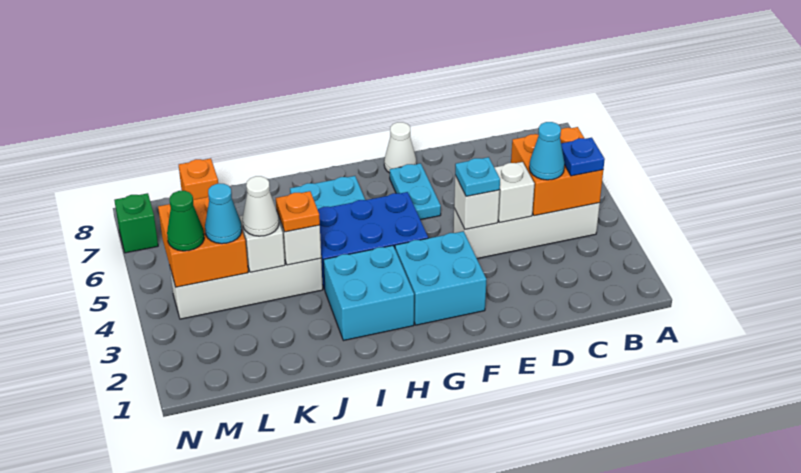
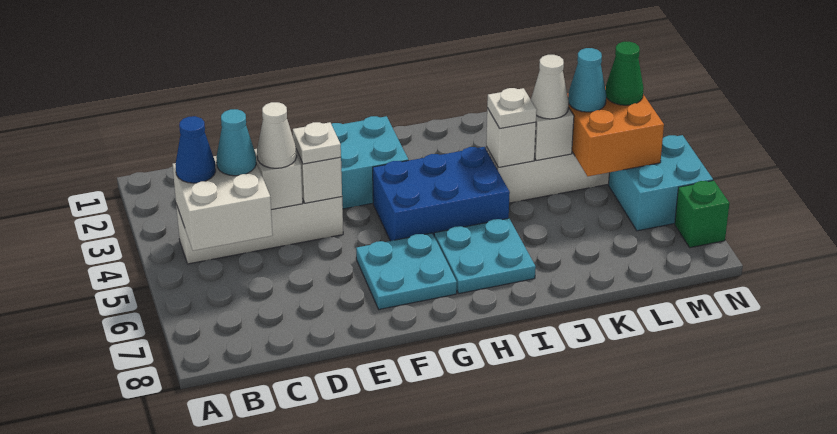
orange 2x2 brick [511,127,603,216] -> white 2x2 brick [173,156,273,251]
blue 1x1 plate [561,138,605,176] -> blue 1x1 cone [175,116,216,183]
cyan 1x1 plate [455,157,500,196] -> white 1x1 plate [293,122,341,164]
cyan 1x2 plate [390,163,441,220] -> cyan 2x2 plate [356,233,457,309]
white 1x1 cone [384,122,416,173] -> white 1x1 cone moved to [257,102,297,168]
cyan 2x2 brick [324,246,414,341] -> cyan 2x2 brick moved to [609,135,713,231]
orange 1x1 plate [276,191,320,232] -> white 1x1 plate [487,88,537,128]
orange 1x1 brick [179,158,218,200] -> none

